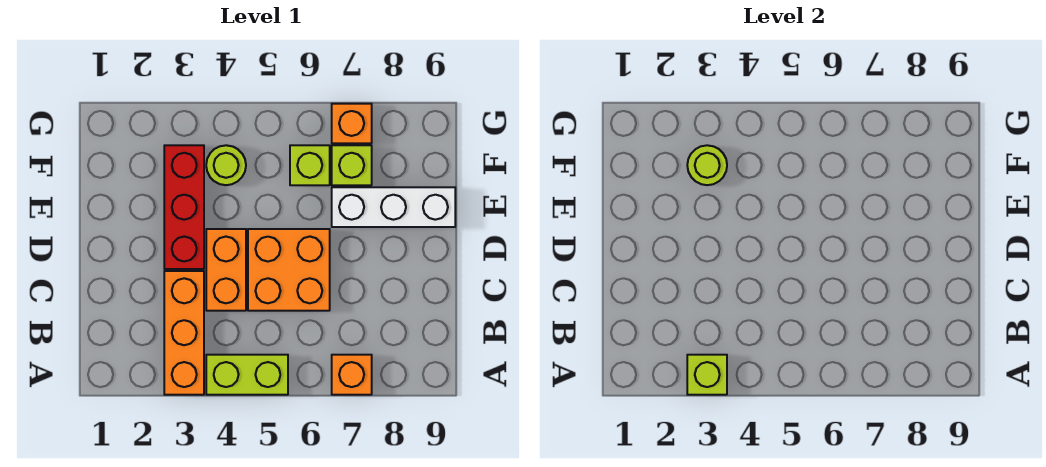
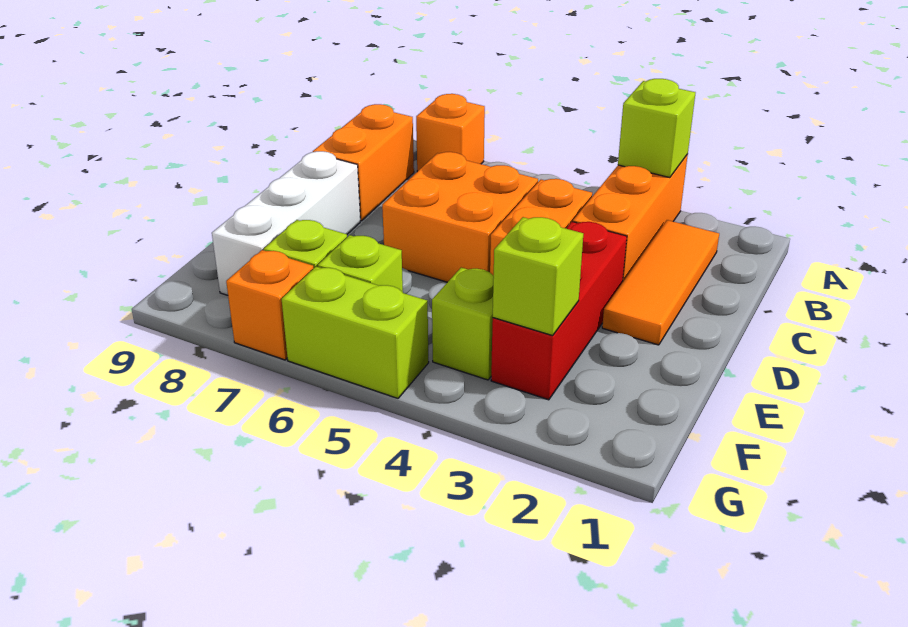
lime 1x2 brick [206,355,288,395] -> lime 1x2 brick moved to [282,267,429,398]
none -> orange 1x3 tile [602,220,719,345]
none -> orange 1x2 brick [313,104,414,221]
white 1x3 brick [332,187,455,227] -> white 1x3 brick turned to [212,151,360,295]
lime 1x1 round brick [687,145,727,185] -> lime 1x1 brick [493,217,583,336]
lime 1x1 round brick [206,145,246,185] -> lime 1x1 brick [432,268,494,380]

